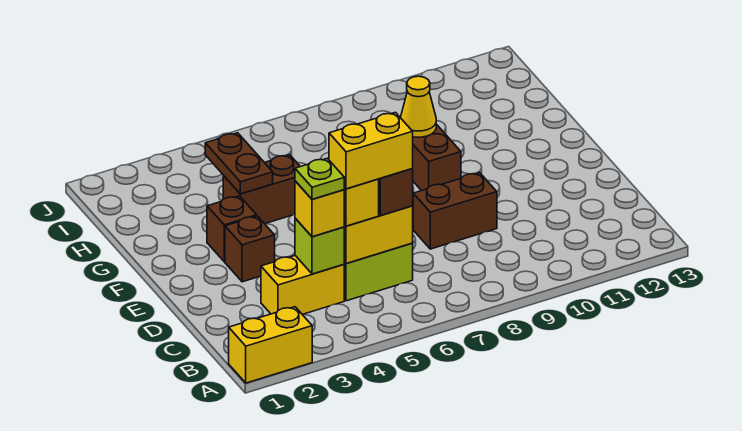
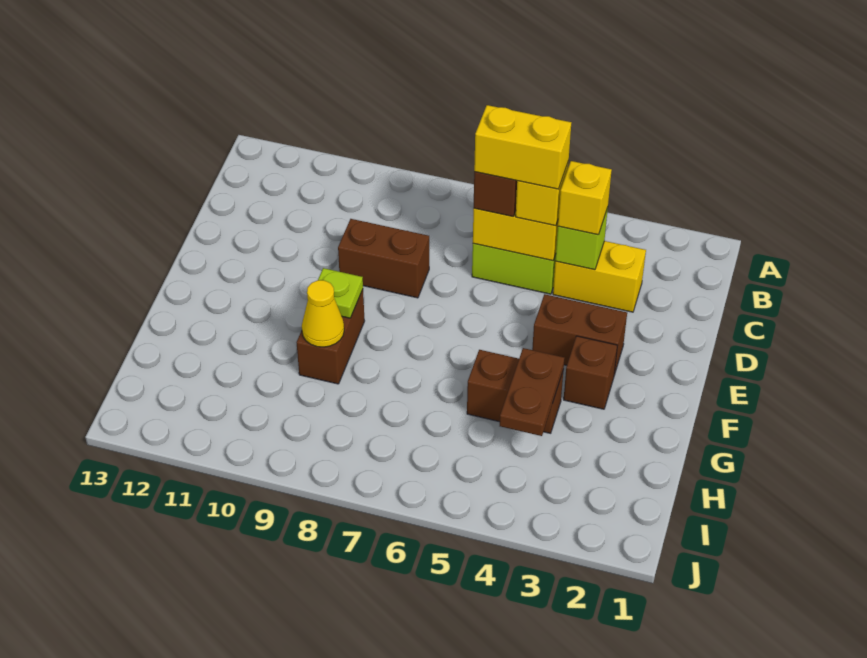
yellow 1x2 brick [229,307,312,383] -> none
lime 1x1 plate [295,158,344,199] -> lime 1x1 plate moved to [318,268,363,318]
brown 1x1 brick [225,216,275,282] -> brown 1x2 brick [532,294,627,375]

